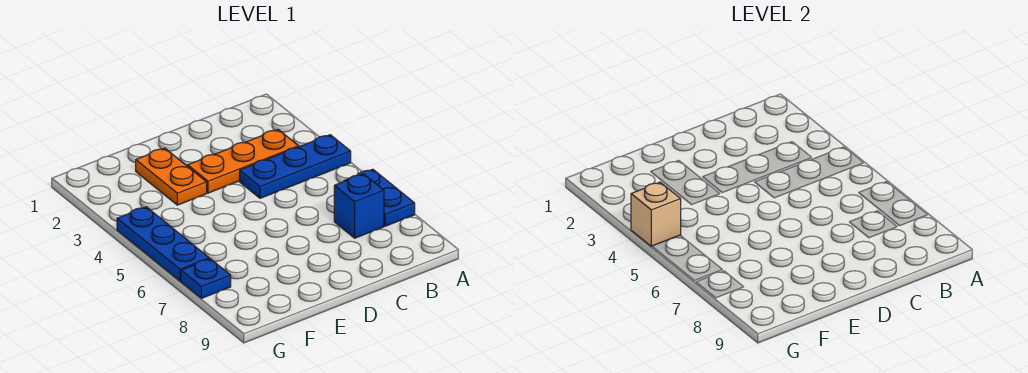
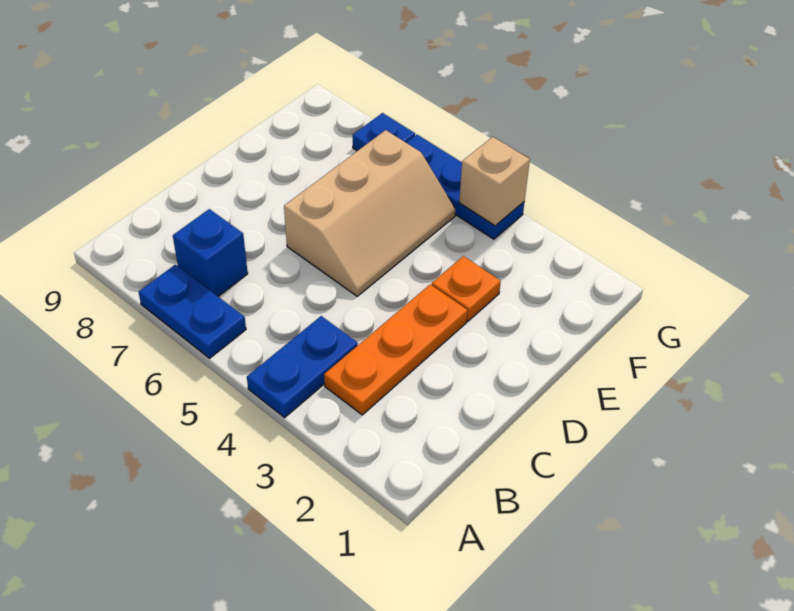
blue 1x3 plate [240,135,351,198] -> blue 1x2 plate [247,316,358,417]
none -> tan 2x3 slope [284,130,455,296]
orange 1x2 plate [136,148,207,205] -> orange 1x1 plate [432,256,501,321]

